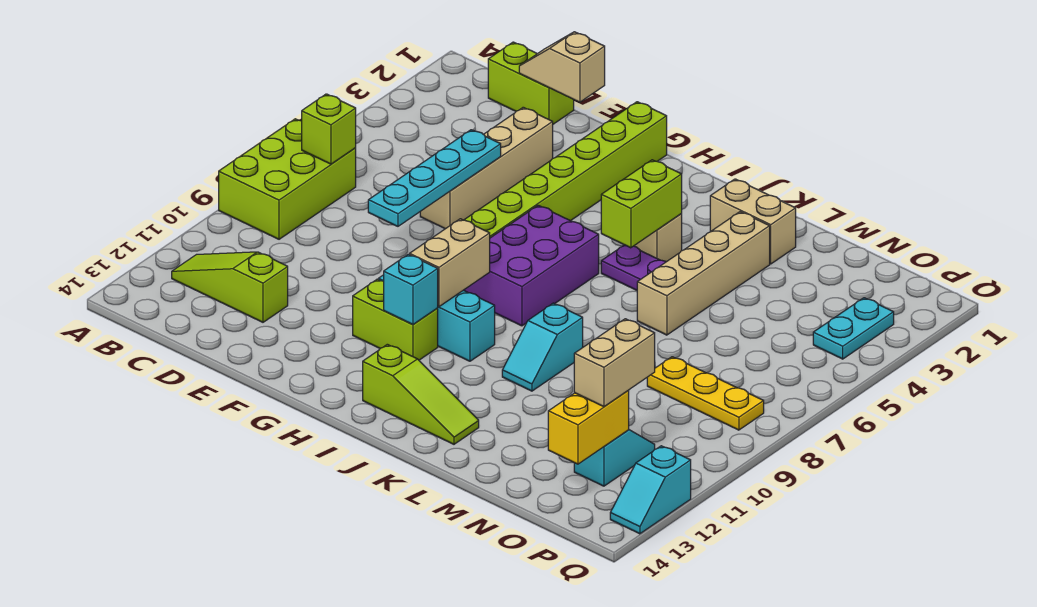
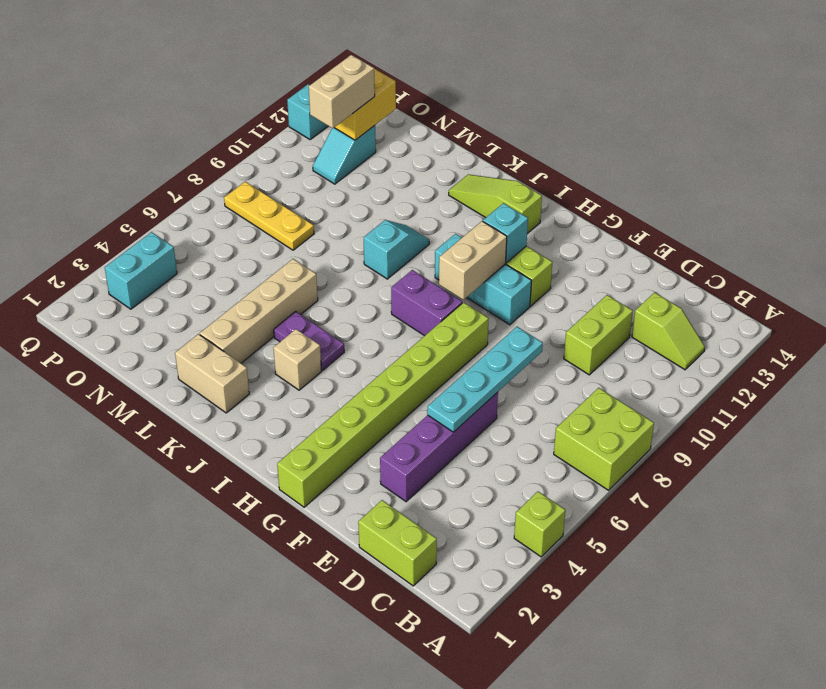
lime 2x3 brick [219,119,356,239] -> lime 2x2 brick [554,388,654,490]
lime 1x1 brick [302,94,356,164] -> lime 1x1 brick moved to [514,492,565,557]
lime 1x3 slope [172,252,288,322] -> lime 1x2 slope [632,293,705,370]
tan 1x2 slope [519,32,605,102] -> none
tan 1x4 brick [420,107,553,229] -> purple 1x4 brick [380,392,498,502]
purple 2x3 brick [464,205,599,326] -> purple 1x2 brick [391,270,462,336]
lime 1x2 brick [601,160,682,248] -> lime 1x2 brick moved to [564,295,633,375]
cyan 1x2 plate [813,298,894,359] -> cyan 1x2 brick [105,232,177,309]

